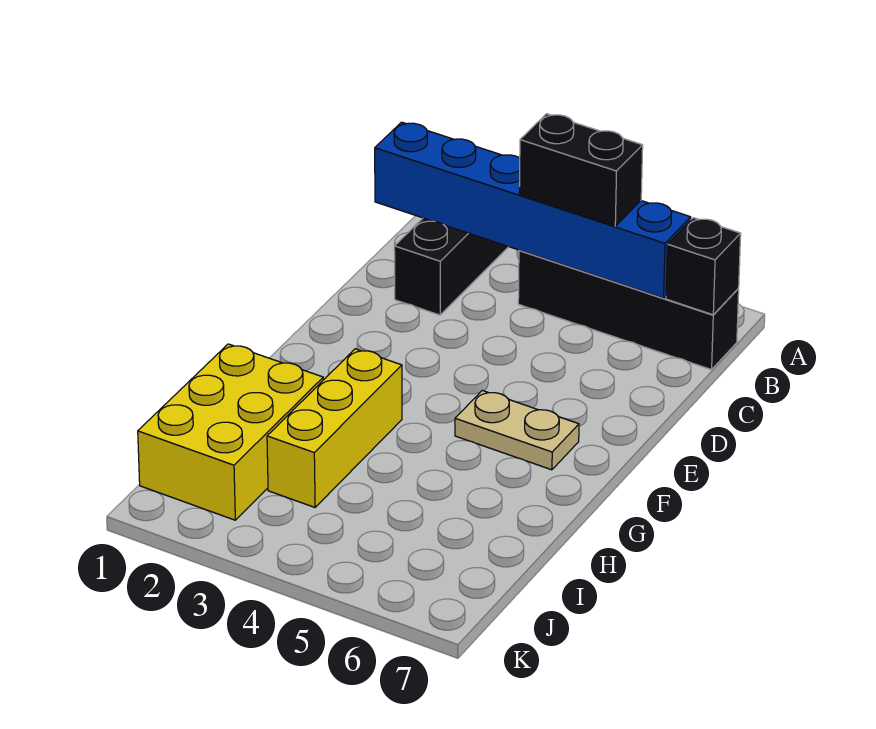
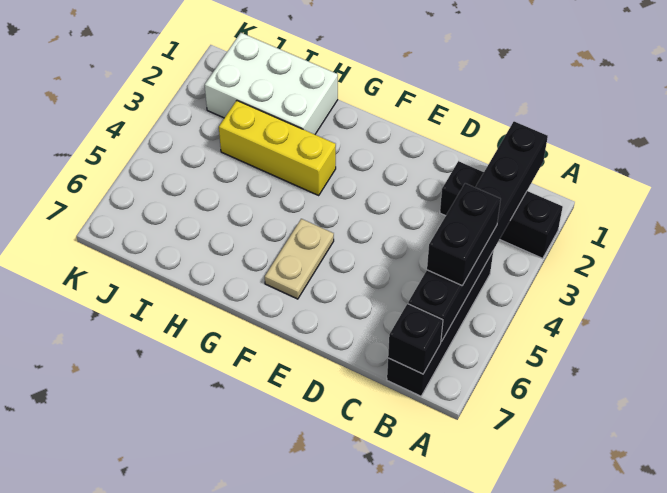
blue 1x6 brick [375,122,691,298] -> black 1x6 brick [408,121,548,342]
yellow 2x3 brick [138,344,323,520] -> white 2x3 brick [205,33,338,134]

